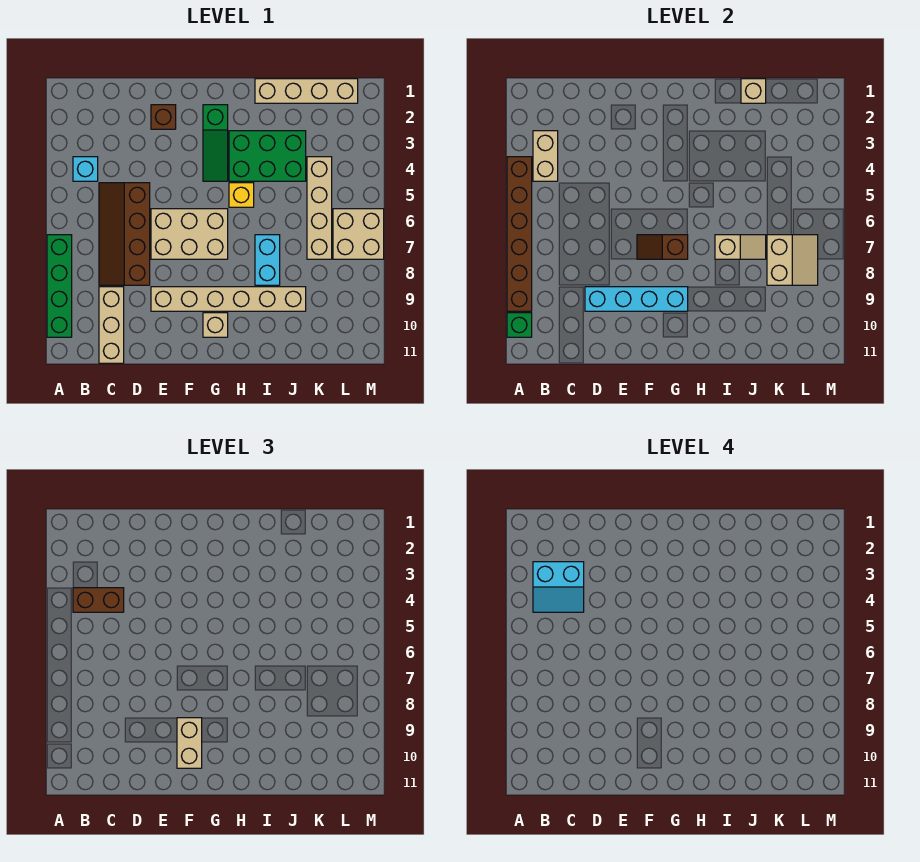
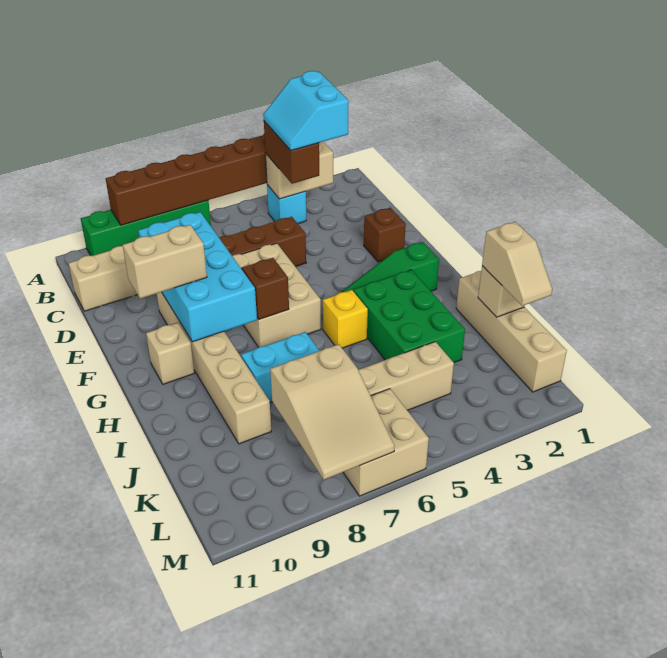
green 1x1 brick [507,313,532,337] -> none
cyan 1x4 brick [585,287,688,311] -> cyan 2x4 brick [138,212,257,342]
tan 1x2 slope [715,235,766,259] -> tan 1x2 slope moved to [482,222,552,306]
tan 2x2 slope [767,235,818,285] -> tan 2x3 slope [270,344,394,480]

